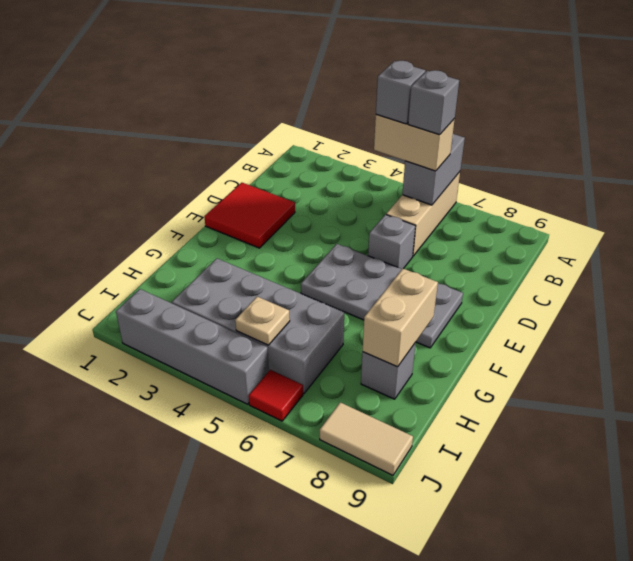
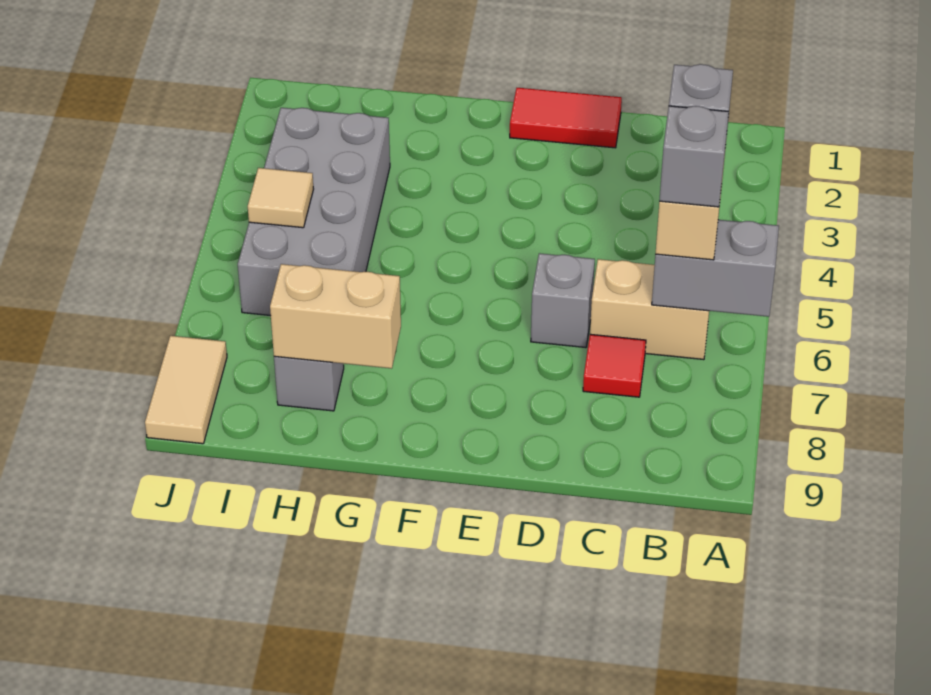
tan 1x3 brick [386,172,460,256] -> tan 1x2 brick [590,259,709,360]
red 2x2 tile [204,183,295,248] -> red 1x2 tile [510,88,622,148]
grey 2x4 plate [301,244,463,348] -> none
tan 1x1 plate [235,297,290,345] -> tan 1x1 tile [248,168,313,228]
grey 1x4 brick [116,289,269,404] -> none
red 1x1 tile [249,370,303,421] -> red 1x1 tile moved to [583,334,646,397]

